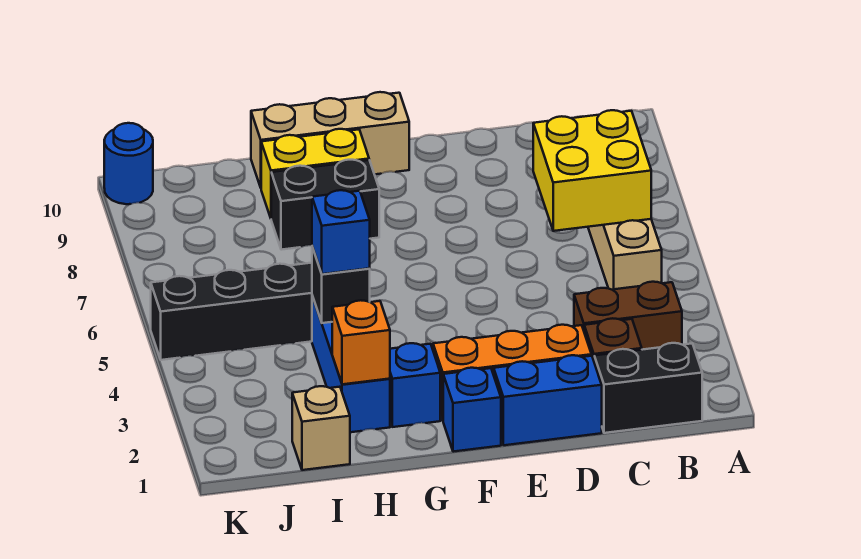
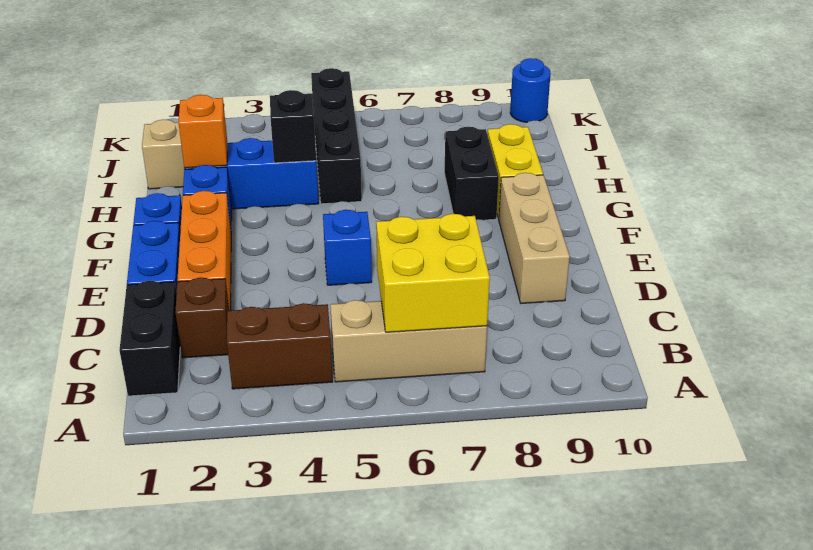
brown 1x2 brick [574,282,682,350] -> brown 1x2 brick turned to [227,303,333,389]
tan 1x3 brick [251,92,409,187] -> tan 1x3 brick moved to [499,173,570,303]
blue 1x1 brick [312,190,370,274] -> blue 1x1 brick moved to [323,210,372,285]

